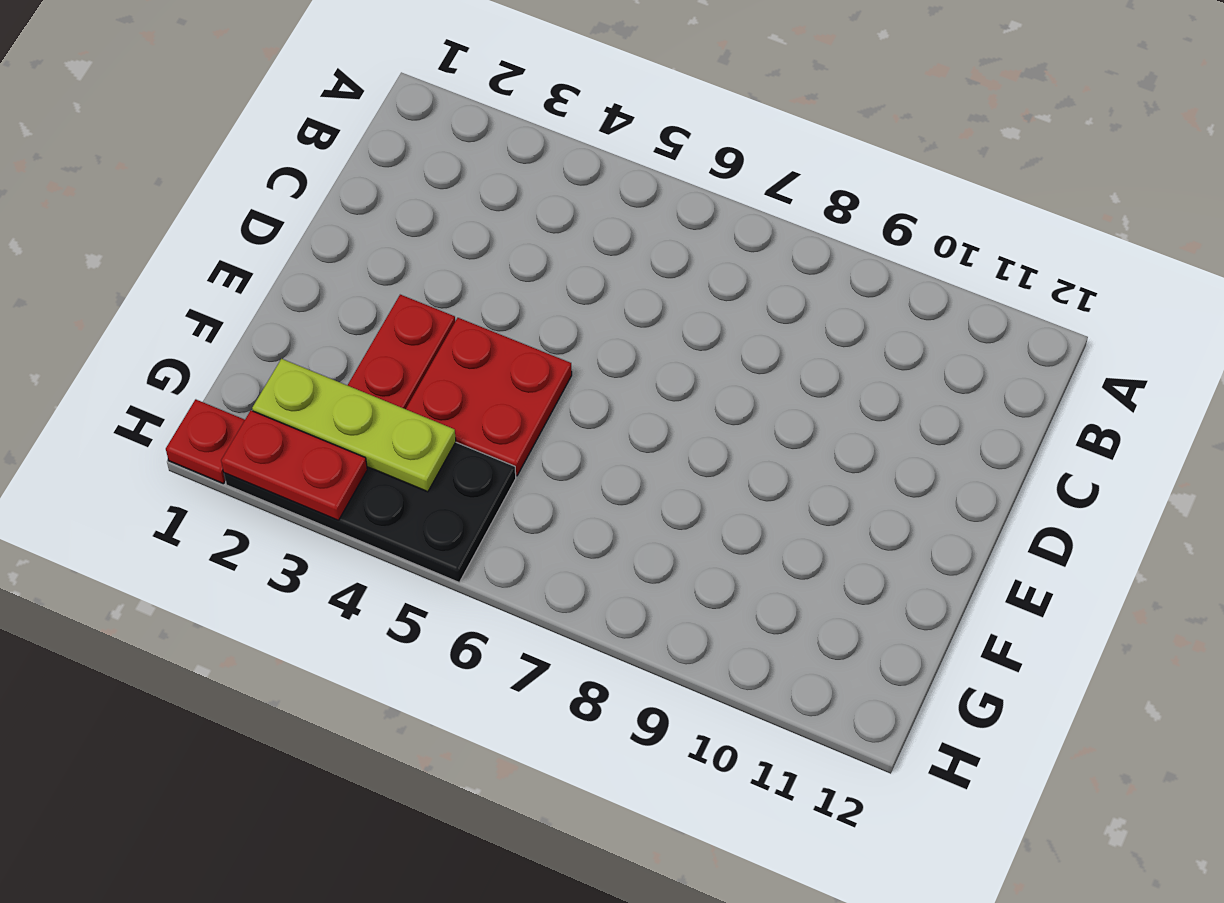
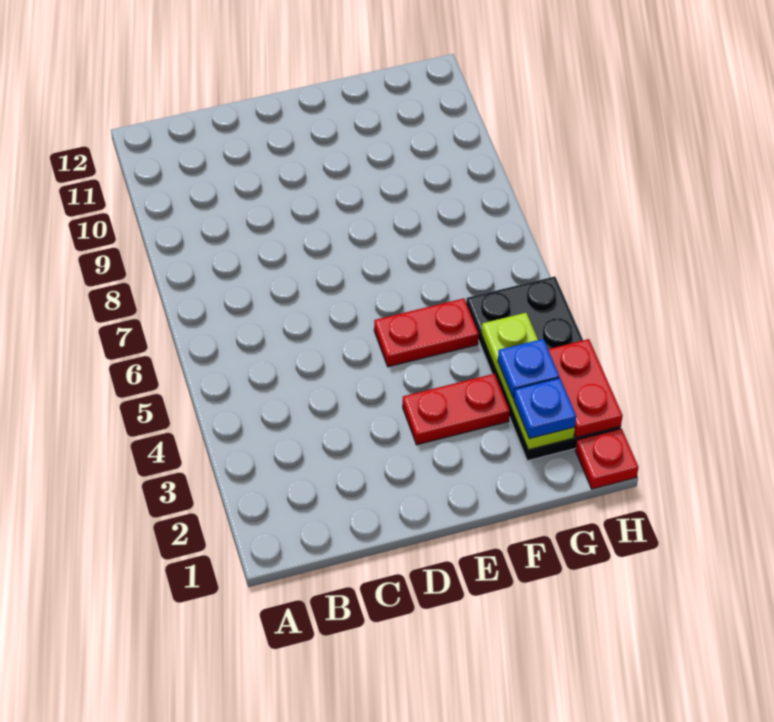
red 2x2 plate [406,318,572,476] -> red 1x2 plate [374,298,479,367]
none -> blue 1x1 plate [514,378,576,439]
none -> blue 1x1 plate [498,339,559,398]

